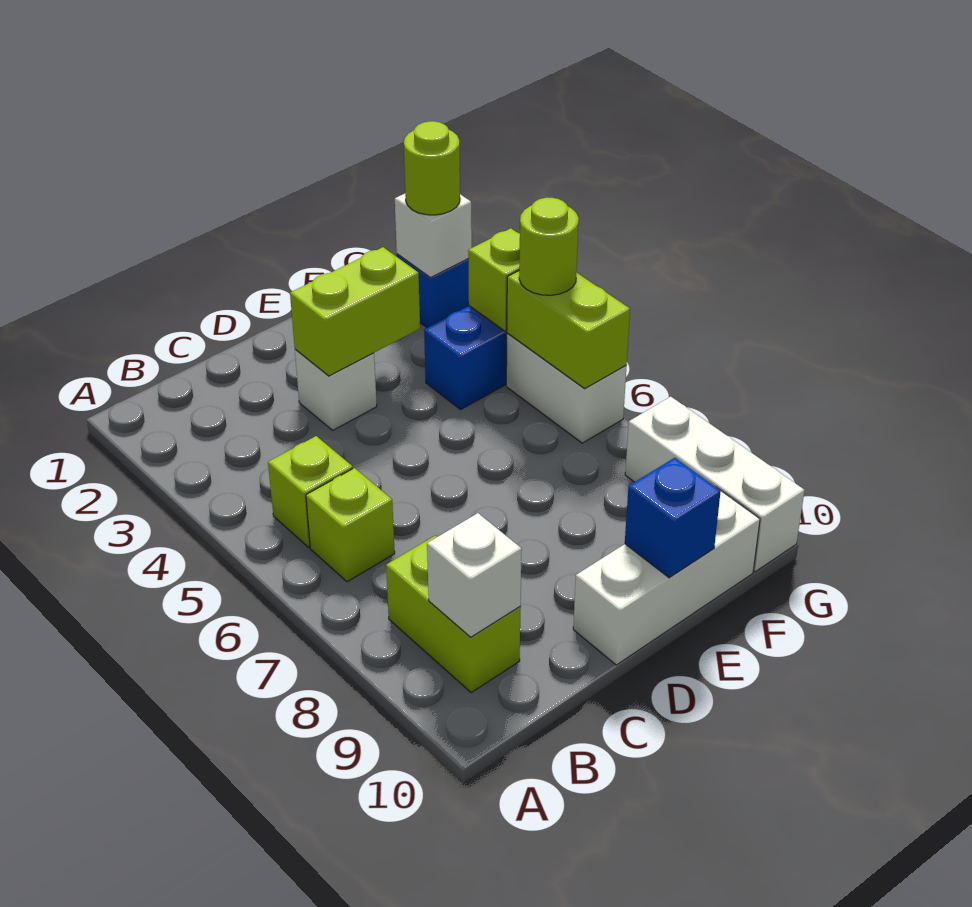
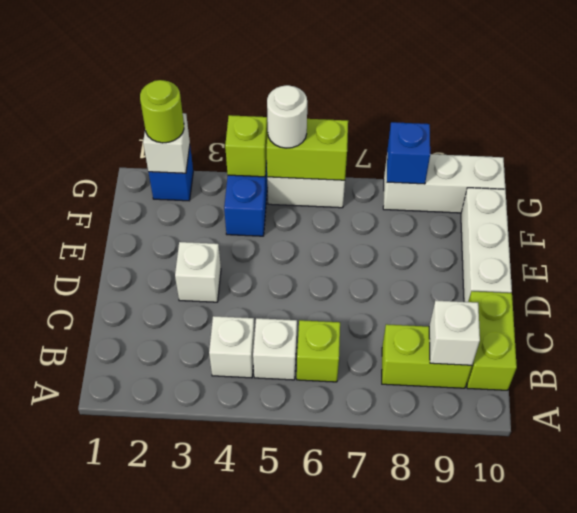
none -> white 1x1 brick [209,316,255,378]
lime 1x1 brick [268,436,353,547] -> white 1x1 brick [253,318,297,380]
lime 1x2 brick [290,247,420,376] -> lime 1x2 brick moved to [467,291,517,390]
blue 1x1 brick [625,458,721,578] -> blue 1x1 brick moved to [387,122,430,184]
lime 1x1 round brick [519,198,579,295] -> white 1x1 round brick [267,85,307,148]

